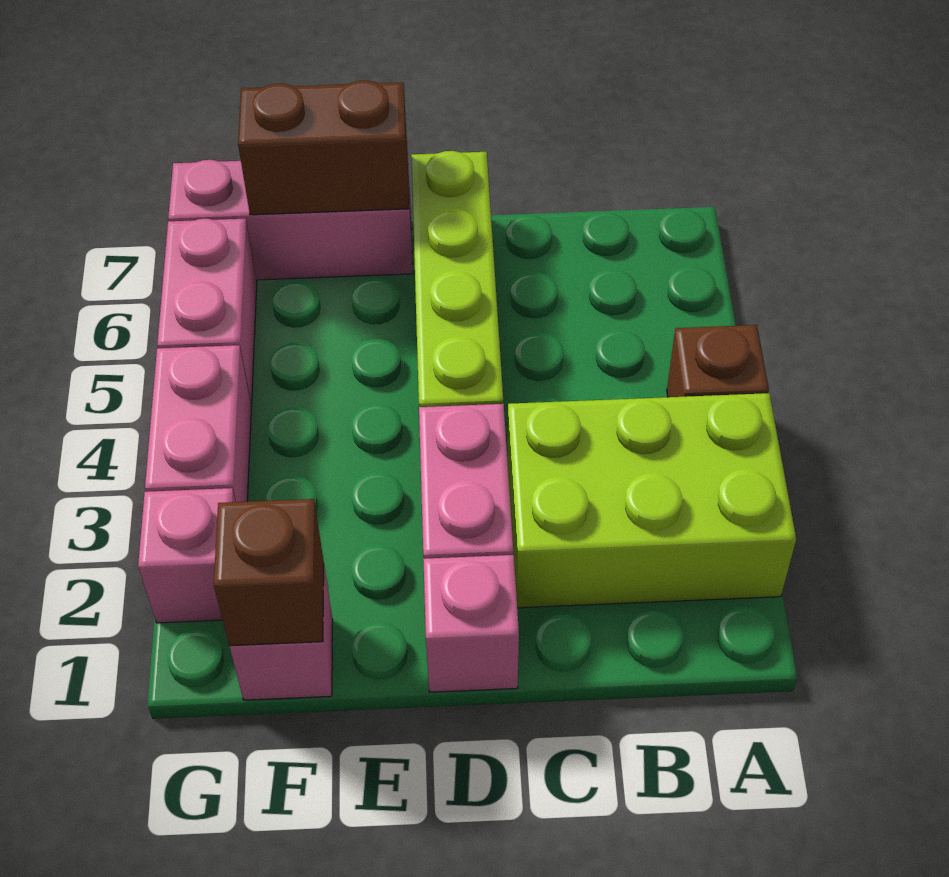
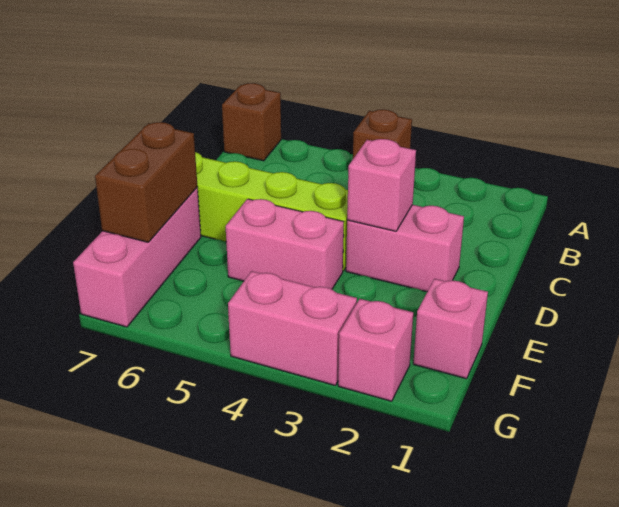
lime 2x3 brick [507,393,796,608] -> none
pink 1x1 brick [423,555,519,692] -> pink 1x1 brick moved to [347,139,416,231]
brown 1x1 brick [214,499,324,646] -> brown 1x1 brick moved to [222,83,281,161]
pink 1x2 brick [157,219,257,404] -> pink 1x2 brick moved to [226,199,344,289]

